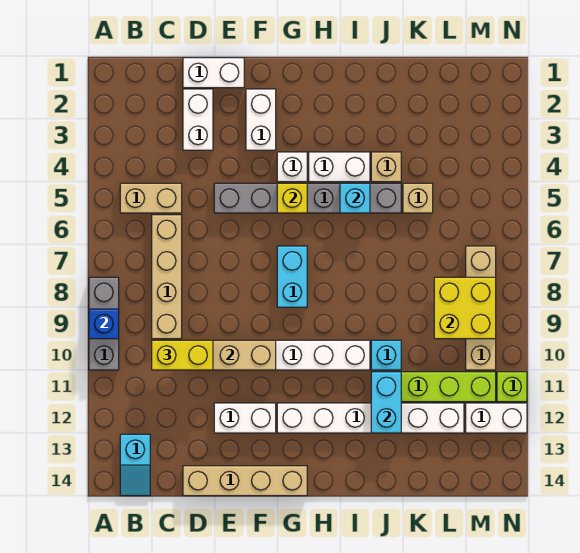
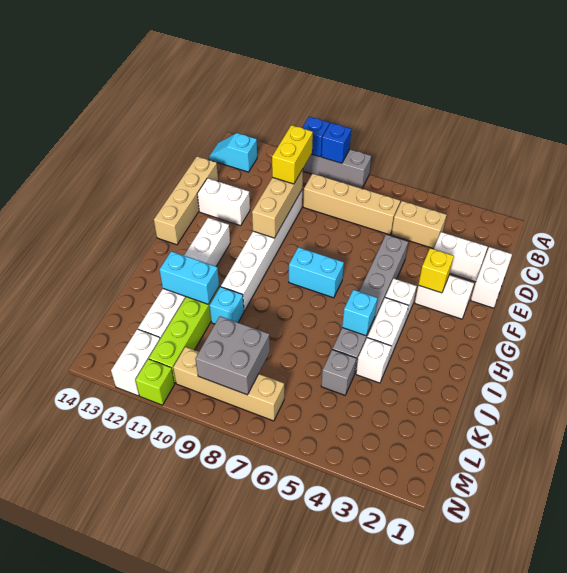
none -> blue 1x1 brick [302,117,329,157]
tan 1x2 brick [120,183,182,213] -> tan 1x2 brick turned to [391,201,446,249]
white 1x2 brick [214,403,276,433] -> white 1x2 brick turned to [197,178,250,226]
yellow 1x1 brick [277,183,307,213] -> yellow 1x1 brick moved to [418,248,454,293]
tan 1x1 brick [371,152,401,182] -> white 1x1 brick [356,338,391,383]
tan 1x1 brick [403,183,433,213] -> grey 1x1 brick [321,350,356,395]
yellow 2x2 brick [434,277,496,339] -> grey 2x2 brick [195,316,270,395]

